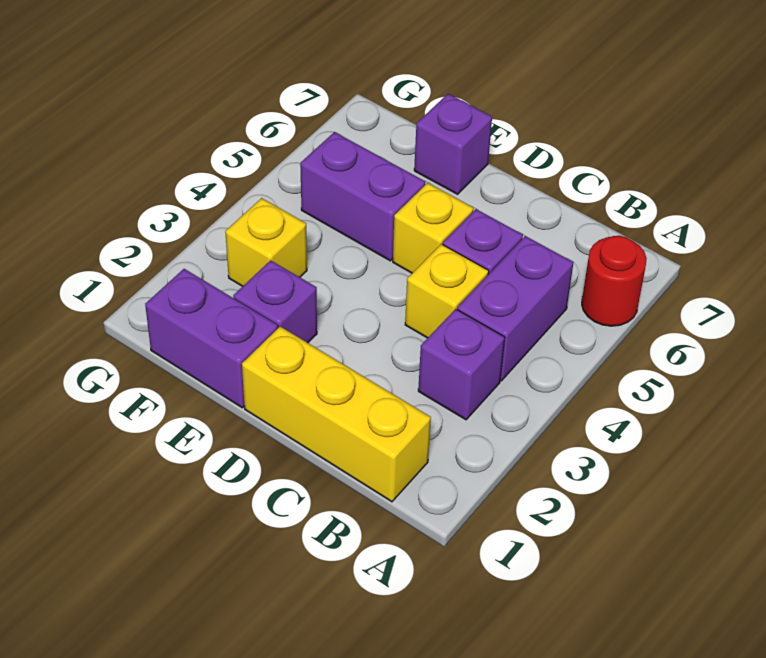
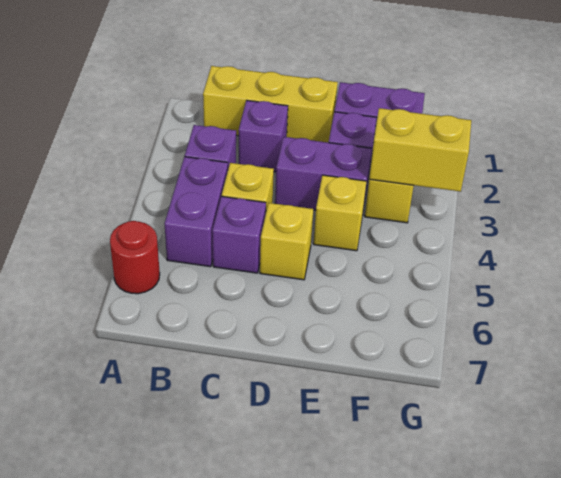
none -> yellow 1x1 brick [313,175,367,251]
purple 1x2 brick [300,132,425,261] -> purple 1x2 brick moved to [275,137,372,210]
purple 1x1 brick [414,94,492,194] -> purple 1x1 brick moved to [239,100,288,172]
none -> yellow 1x2 brick [369,108,471,192]

